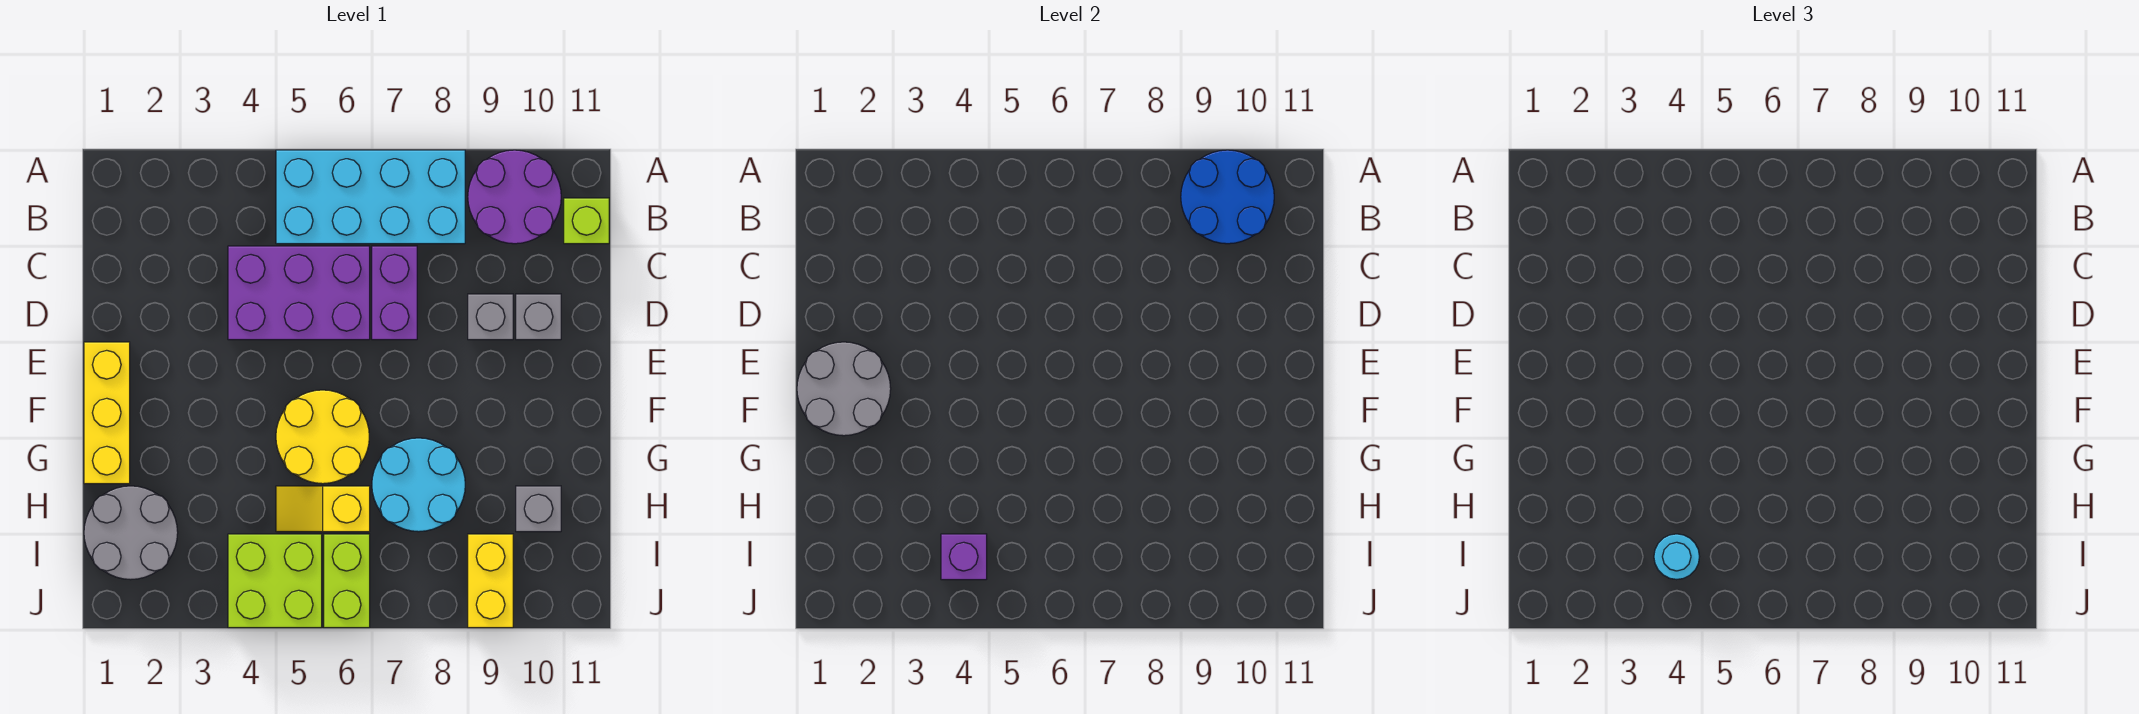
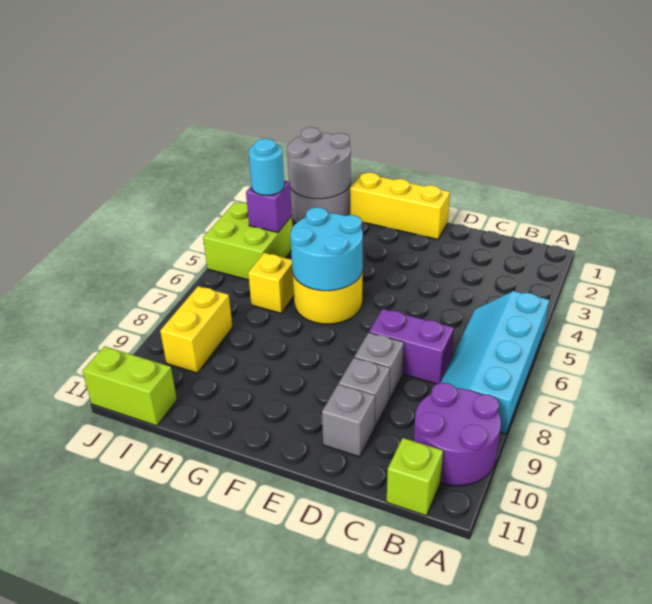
cyan 2x4 brick [276,150,465,244] -> cyan 2x4 slope [440,291,549,434]
blue 2x2 round brick [1181,150,1274,244] -> none
purple 2x3 brick [228,246,370,340] -> none
grey 2x2 round brick [797,342,891,436] -> grey 2x2 round brick moved to [287,127,351,199]
cyan 2x2 round brick [372,438,465,532] -> cyan 2x2 round brick moved to [290,207,363,291]
grey 1x1 brick [516,486,561,532] -> grey 1x1 brick moved to [355,333,404,400]
lime 1x2 brick [324,534,370,628] -> lime 1x2 brick moved to [82,346,177,426]
yellow 1x2 brick [468,534,513,628] -> yellow 1x2 brick turned to [160,286,233,373]

